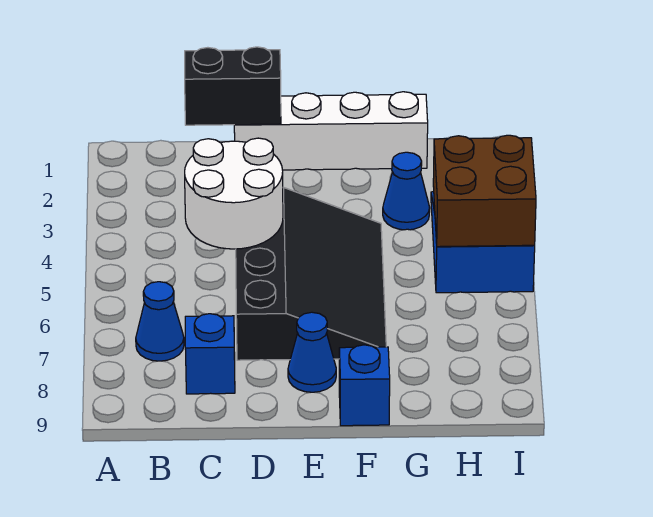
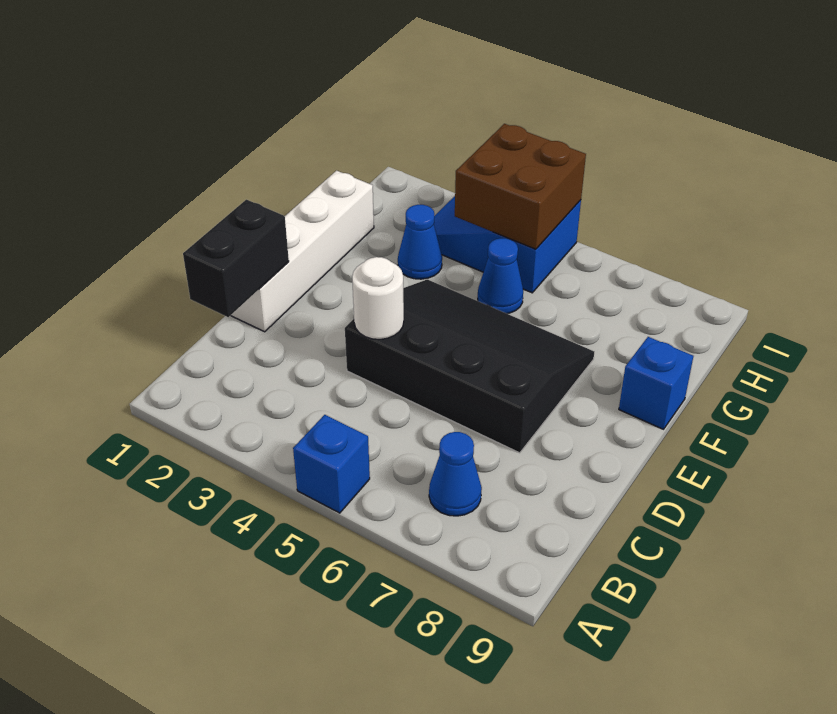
white 2x2 round brick [185,138,283,249] -> white 1x1 round brick [352,257,404,339]
blue 1x1 brick [185,314,235,394] -> blue 1x1 brick moved to [293,415,370,513]
blue 1x1 cone [288,312,336,392] -> blue 1x1 cone moved to [478,238,523,314]

